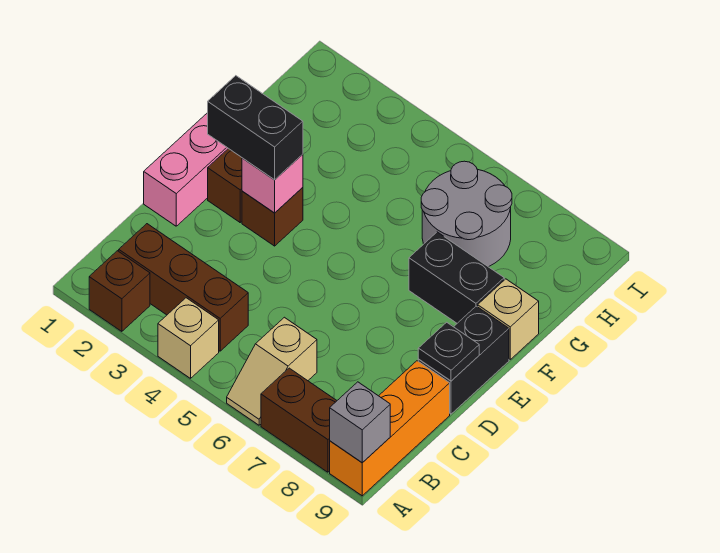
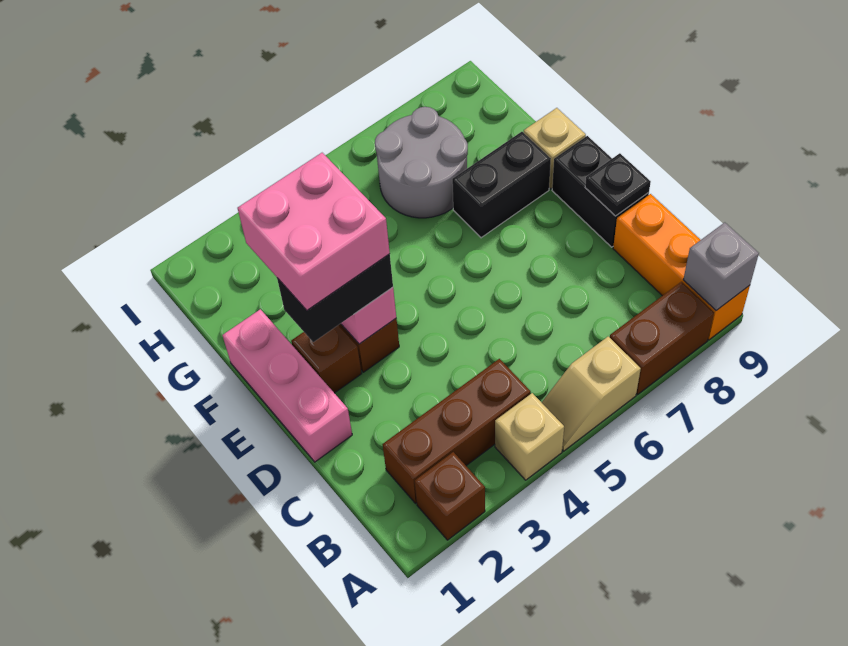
tan 1x2 slope [227,317,317,425] -> tan 1x2 slope turned to [542,336,641,451]
none -> pink 2x2 brick [238,153,390,310]

